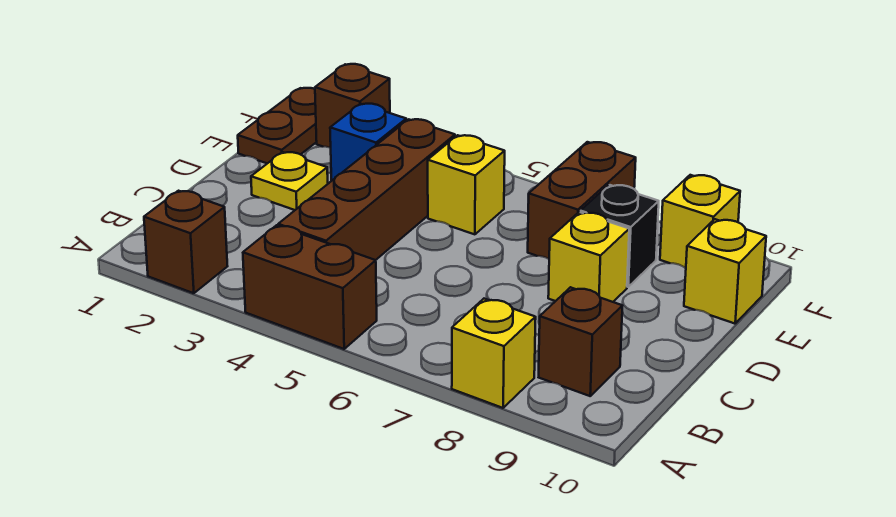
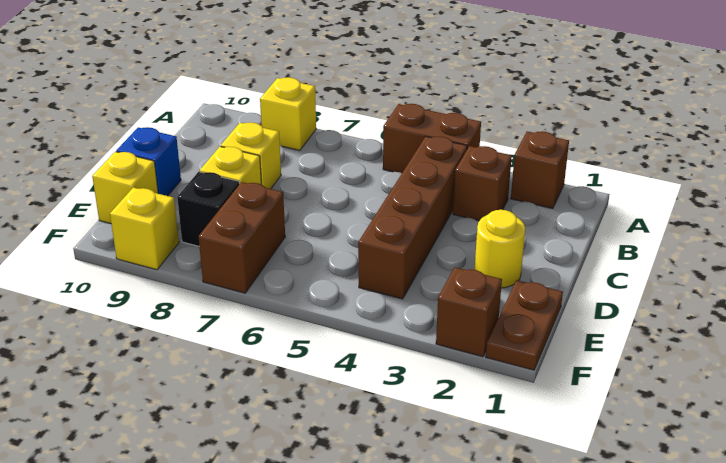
brown 1x1 brick [539,287,622,396] -> brown 1x1 brick moved to [453,146,512,221]
yellow 1x1 plate [251,152,328,210] -> yellow 1x1 round brick [475,210,525,288]
blue 1x1 brick [330,104,406,181] -> blue 1x1 brick moved to [116,127,181,196]
yellow 1x1 brick [428,135,505,234] -> yellow 1x1 brick moved to [221,122,281,189]

